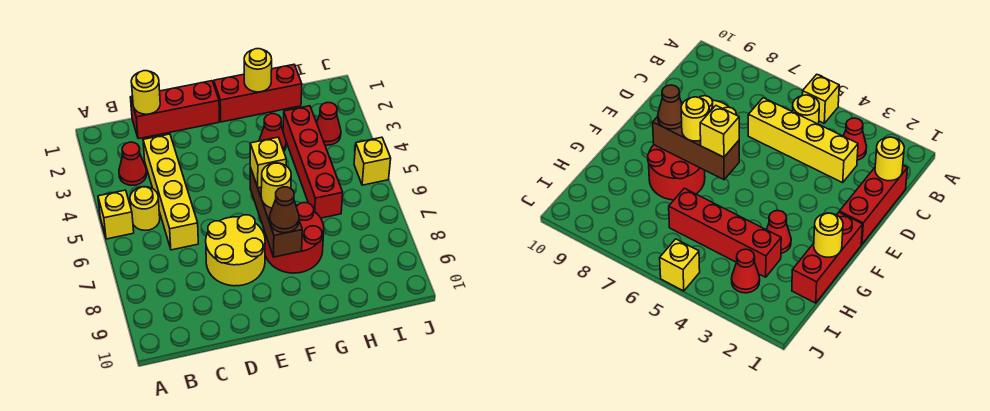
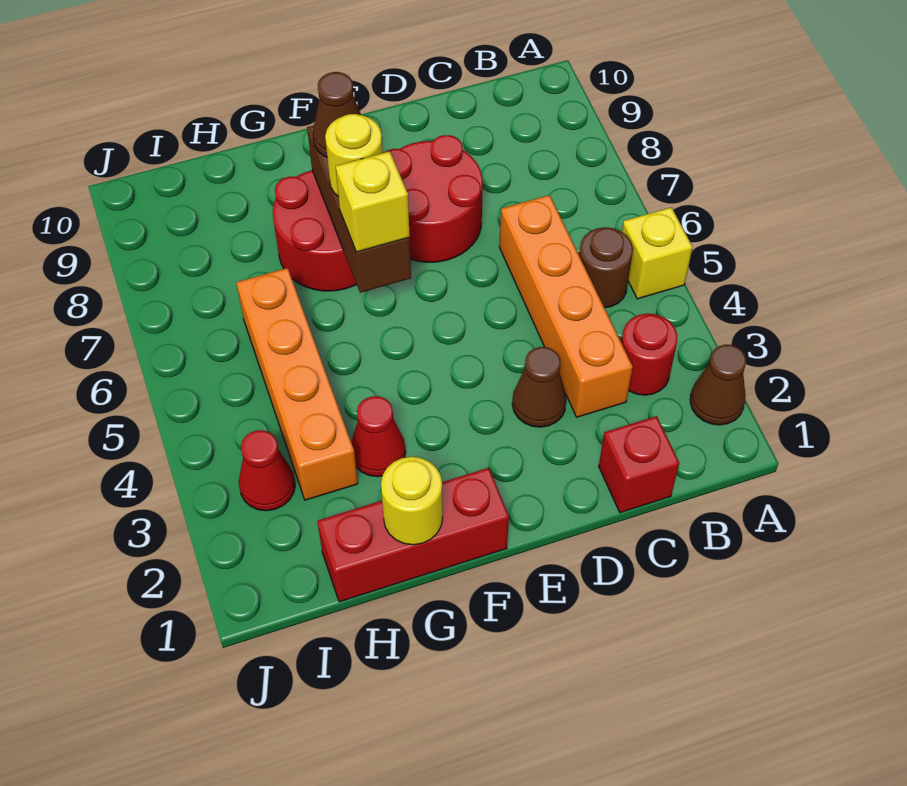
none -> brown 1x1 cone [690,345,746,425]
red 1x1 cone [119,142,147,185] -> red 1x1 round brick [621,313,677,395]
yellow 1x1 round brick [130,187,160,230] -> brown 1x1 round brick [579,227,633,308]
red 1x3 brick [130,81,219,139] -> red 1x1 brick [599,416,679,513]
yellow 1x1 round brick [131,71,160,114] -> none
yellow 1x4 brick [143,134,198,250] -> orange 1x4 brick [499,195,633,417]
none -> brown 1x1 cone [512,347,567,427]
yellow 2x2 round brick [206,215,265,286] -> red 2x2 round brick [384,135,483,262]
red 1x4 brick [283,106,343,218] -> orange 1x4 brick [236,268,358,500]
yellow 1x1 brick [354,137,391,185] -> none

